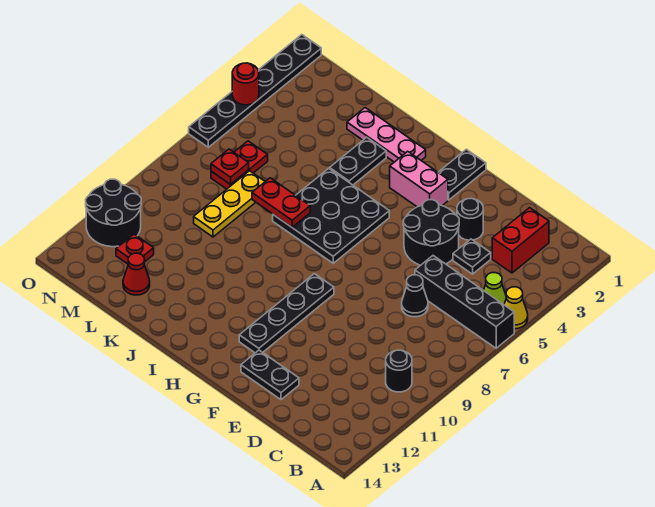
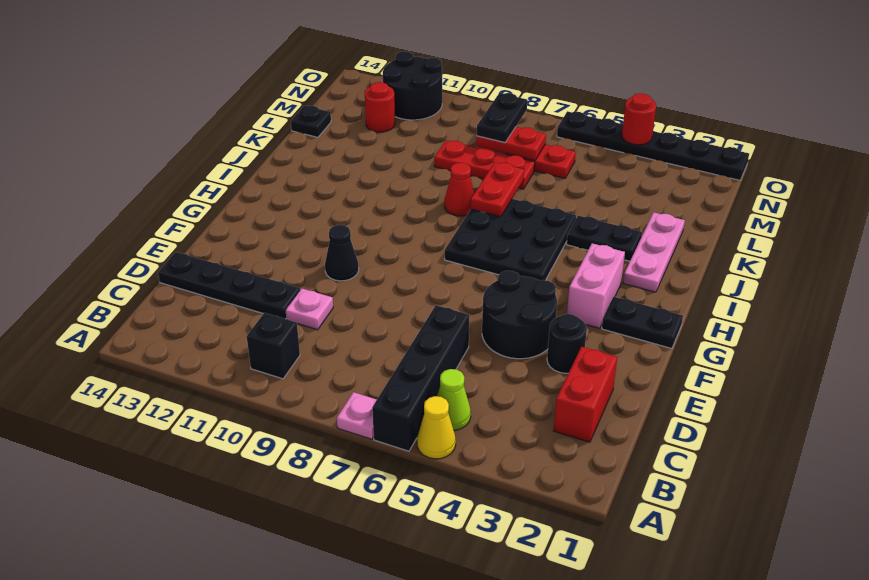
none -> pink 1x1 plate [337,392,377,439]
black 1x1 round brick [386,350,412,392] -> black 1x1 brick [247,313,300,379]
red 1x2 brick [492,208,549,273] -> red 1x2 brick turned to [554,347,617,442]
black 1x1 plate [453,239,491,274] -> black 1x1 plate moved to [291,106,331,137]
black 1x1 cone [402,275,428,317] -> black 1x1 cone moved to [325,225,359,281]
none -> pink 1x1 plate [285,288,333,330]
black 1x2 plate [241,350,299,400] -> black 1x2 plate moved to [477,93,527,143]
black 1x4 plate [239,274,334,353] -> black 1x4 plate moved to [158,252,300,319]
yellow 1x3 plate [194,171,265,237] -> red 1x3 plate [434,140,535,189]
red 1x1 cone [123,253,150,295] -> red 1x1 cone moved to [444,163,474,216]
red 1x1 plate [211,149,249,184] -> red 1x2 plate [476,127,546,161]
red 1x1 plate [116,234,154,264] -> red 1x1 round brick [365,82,395,132]

